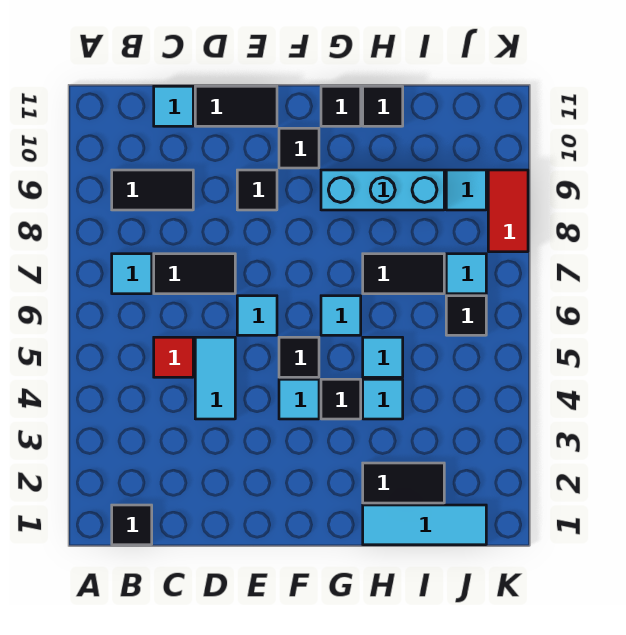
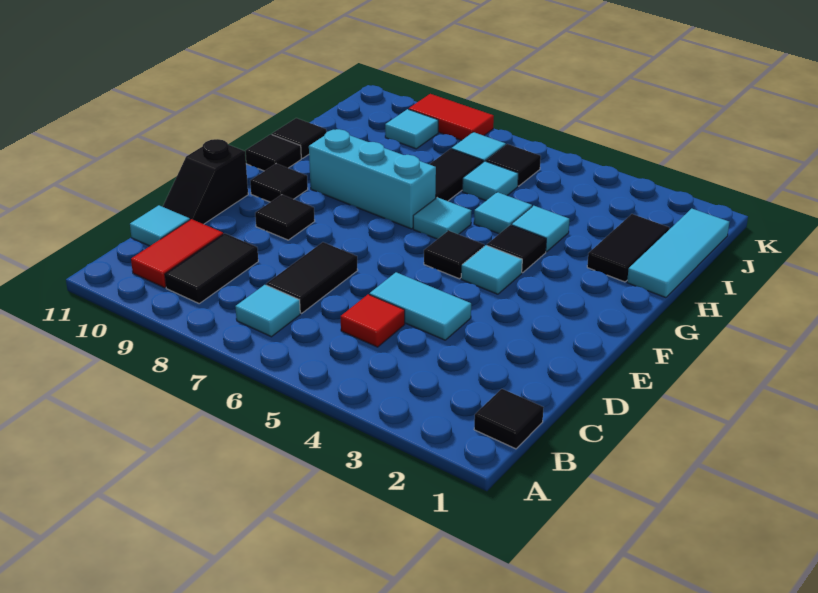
none -> red 1x2 tile [131,219,223,288]
black 1x2 tile [195,86,277,126] -> black 1x2 slope [163,139,248,224]
cyan 1x1 tile [237,296,277,335] -> cyan 1x1 tile moved to [462,161,518,201]
cyan 1x3 brick [321,170,444,210] -> cyan 1x3 brick turned to [309,129,436,229]

